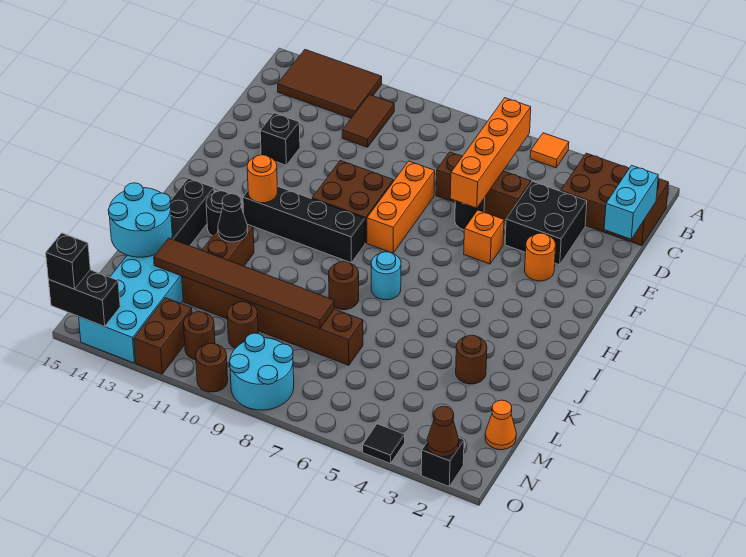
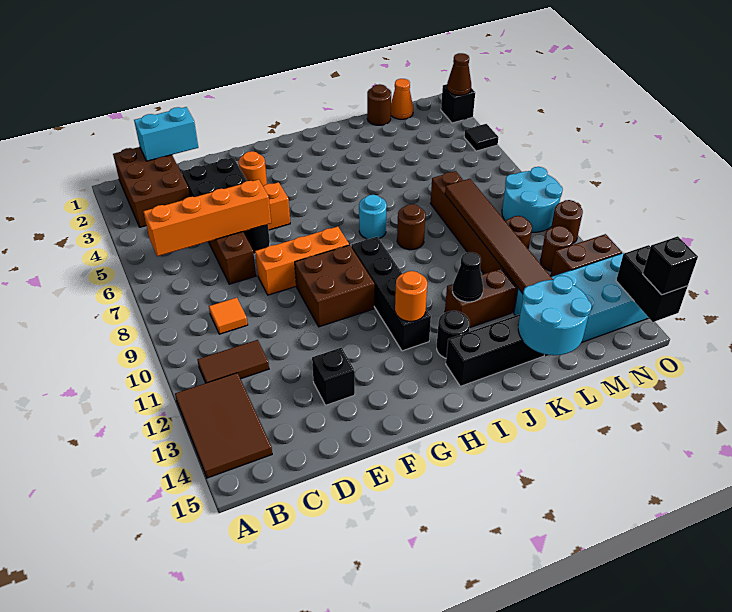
orange 1x1 tile [530,133,569,168] -> orange 1x1 tile moved to [209,298,248,334]
brown 1x1 round brick [456,335,487,384] -> brown 1x1 round brick moved to [367,84,391,125]

